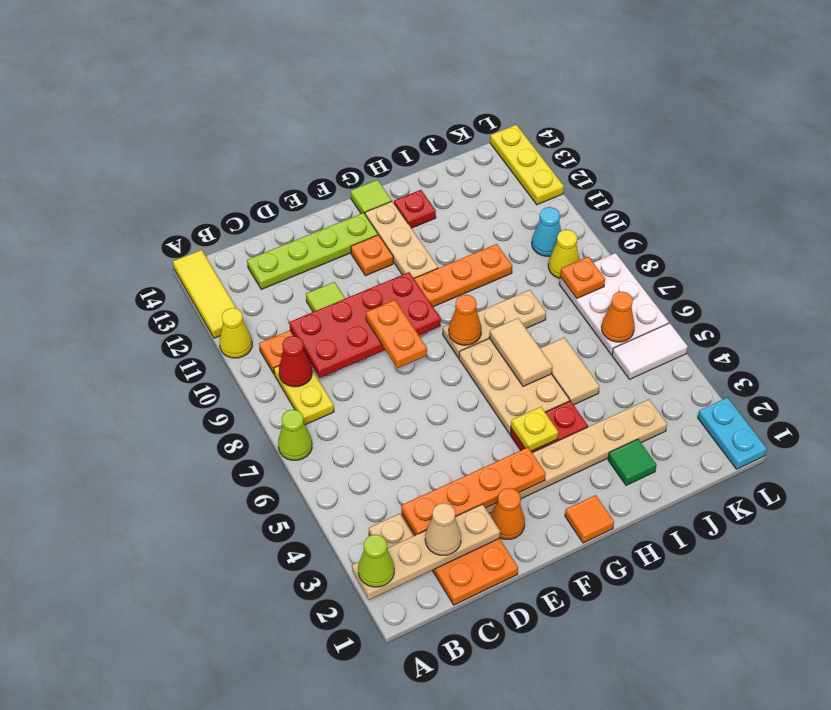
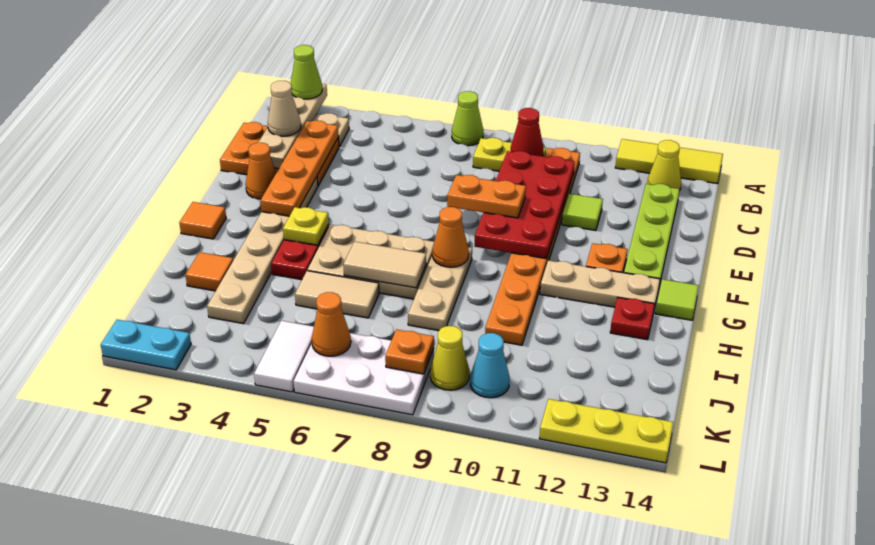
yellow 1x1 cone [219,308,252,358] -> yellow 1x1 cone moved to [647,140,681,191]
green 1x1 tile [608,439,656,485] -> orange 1x1 tile [186,252,233,291]

